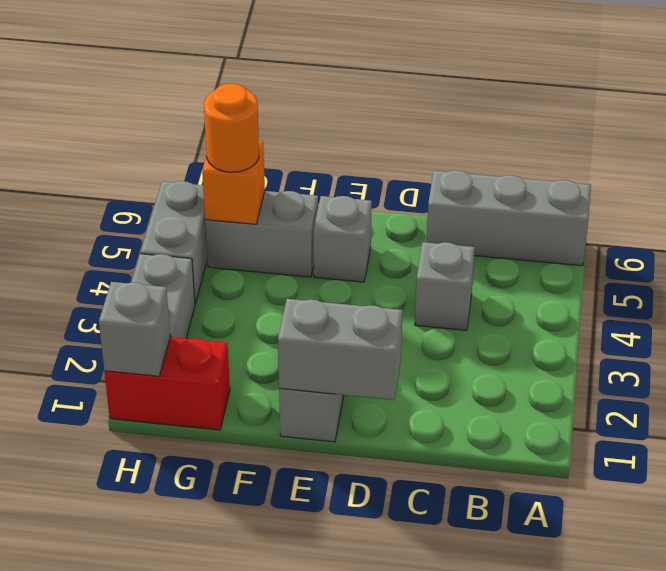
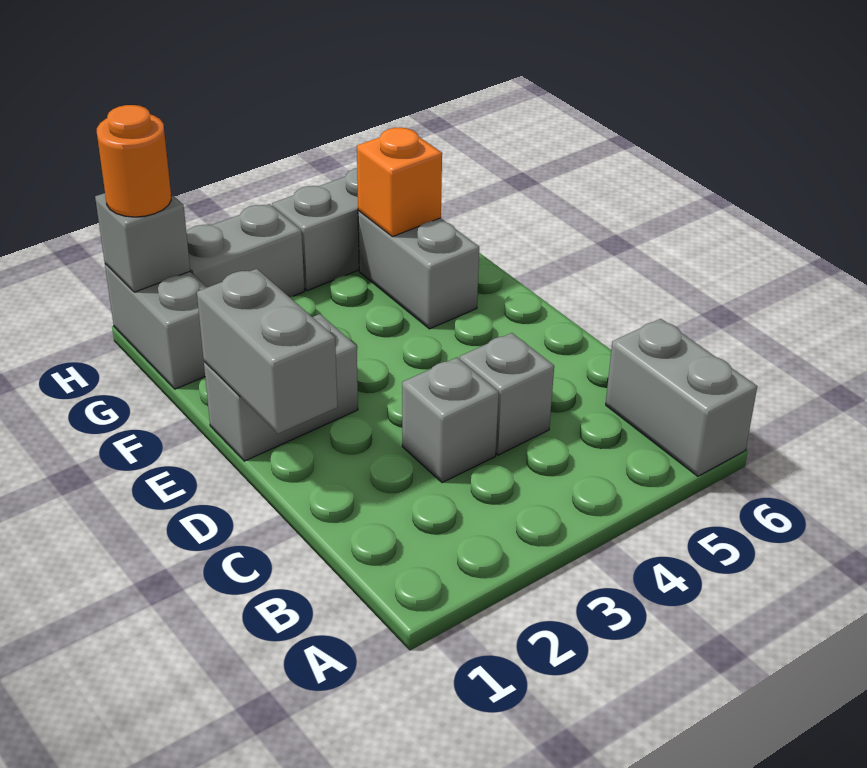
grey 1x3 brick [427,170,591,266] -> grey 1x2 brick [606,319,757,476]
grey 1x1 brick [313,196,372,282] -> grey 1x1 brick moved to [402,358,499,483]
red 1x2 brick [104,337,230,430] -> grey 1x2 brick [105,264,207,389]
orange 1x1 round brick [204,84,259,172] -> orange 1x1 round brick moved to [97,105,171,217]

